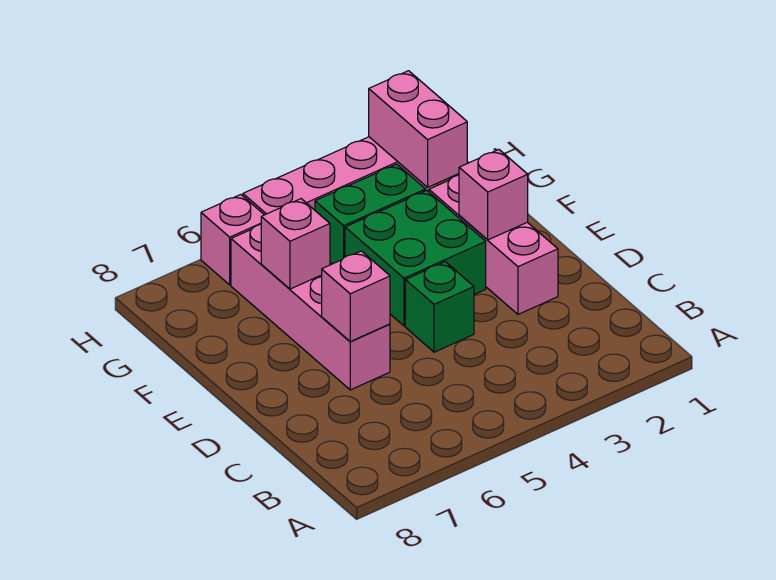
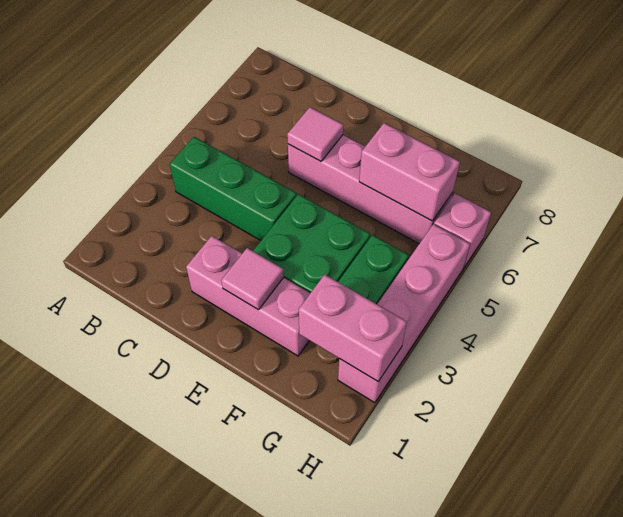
green 1x1 brick [405,262,474,352] -> green 1x3 brick [170,137,297,241]
pink 1x1 brick [322,251,390,341] -> pink 1x1 tile [287,107,343,161]
pink 1x1 brick [459,150,528,240] -> pink 1x1 tile [221,248,284,310]
pink 1x1 brick [261,199,330,289] -> pink 1x2 brick [359,123,460,221]

